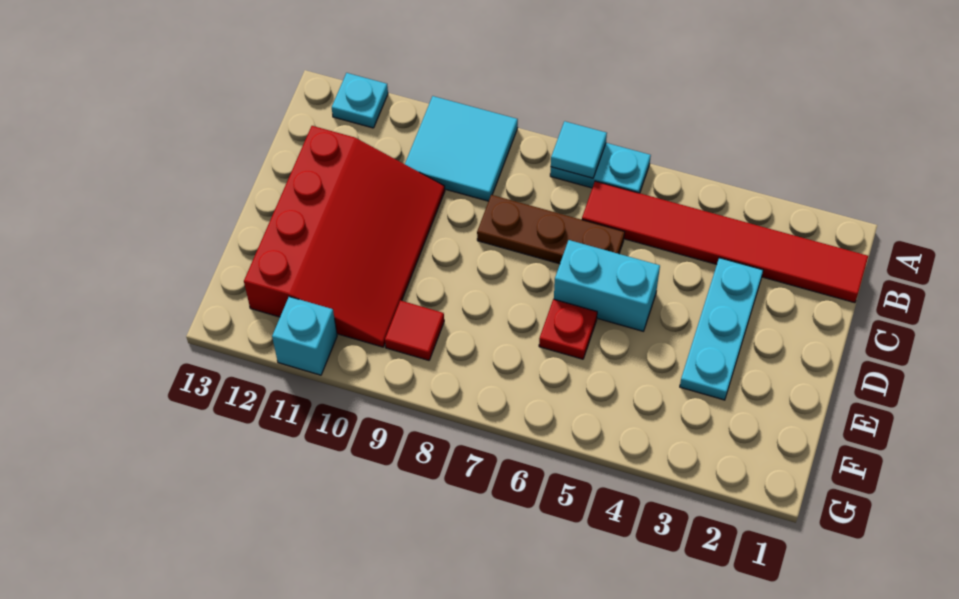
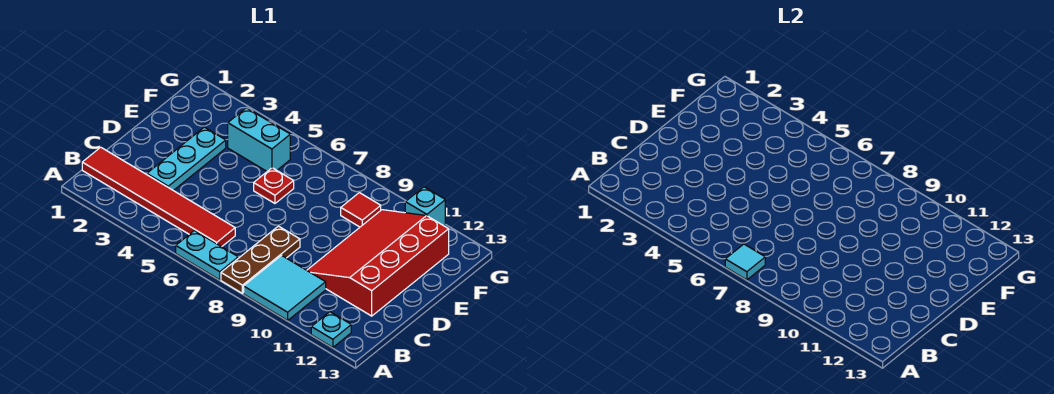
brown 1x3 plate [477,195,625,264] -> brown 1x3 plate turned to [221,226,300,293]
cyan 1x2 brick [554,240,660,331] -> cyan 1x2 brick moved to [228,108,290,171]

